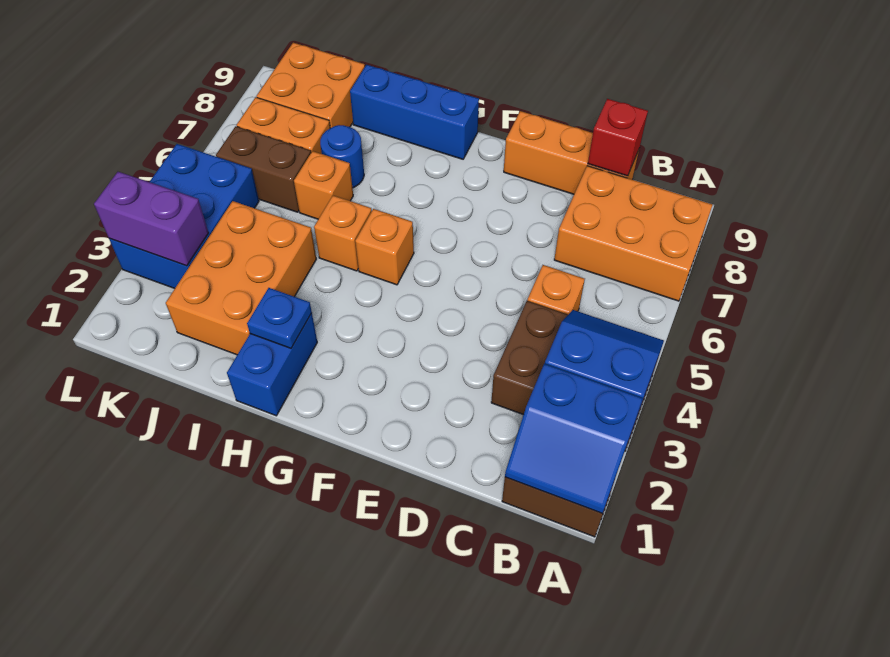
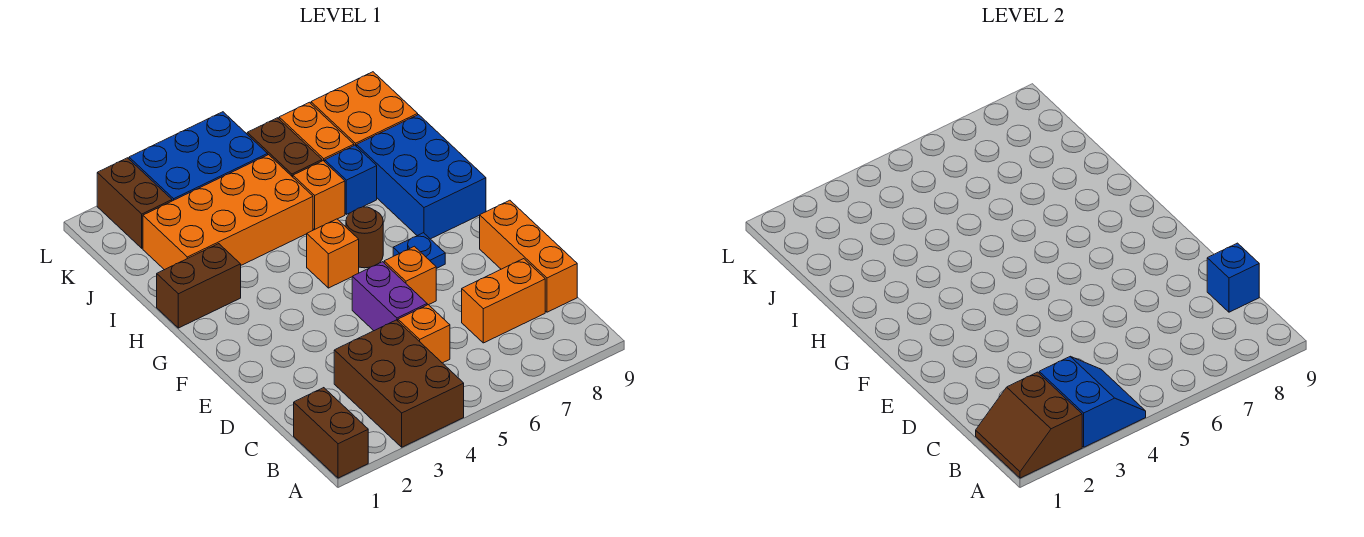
blue 2x2 slope [505,364,643,513] -> brown 2x2 slope [976,372,1082,478]
orange 2x3 brick [554,166,713,301] -> orange 1x2 brick [462,259,545,343]
red 1x1 brick [588,99,648,176] -> blue 1x1 brick [1207,243,1259,312]
none -> brown 1x1 round brick [346,207,383,268]
blue 1x3 brick [350,65,479,159] -> blue 2x3 brick [357,115,486,239]
blue 1x2 brick [227,313,317,416] -> brown 1x2 brick [157,244,241,328]
blue 1x1 plate [247,288,312,348] -> blue 1x1 plate moved to [393,233,445,268]
orange 1x1 brick [314,196,372,271] -> orange 1x1 brick moved to [384,246,436,305]
orange 2x3 brick [166,201,316,355] -> orange 2x4 brick [143,155,313,270]
blue 1x1 round brick [320,125,364,188] -> blue 1x1 brick [325,145,377,214]
none -> brown 1x2 brick [97,158,172,248]
purple 1x2 brick [94,172,209,266] -> purple 1x2 brick moved to [352,262,427,331]

